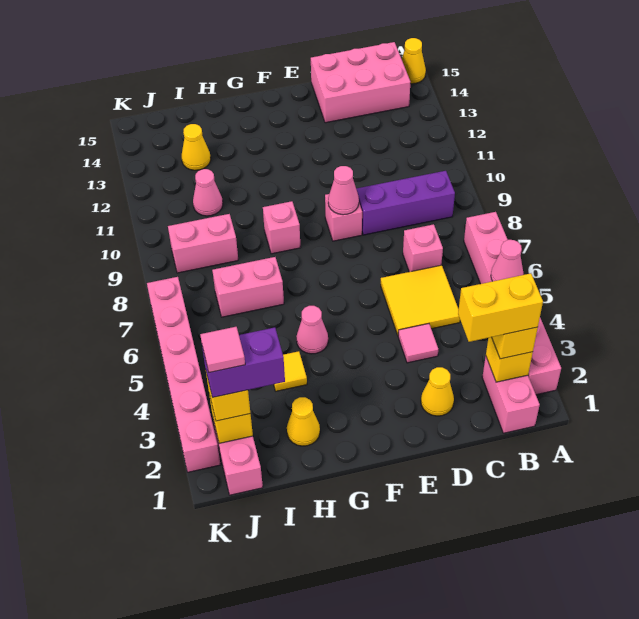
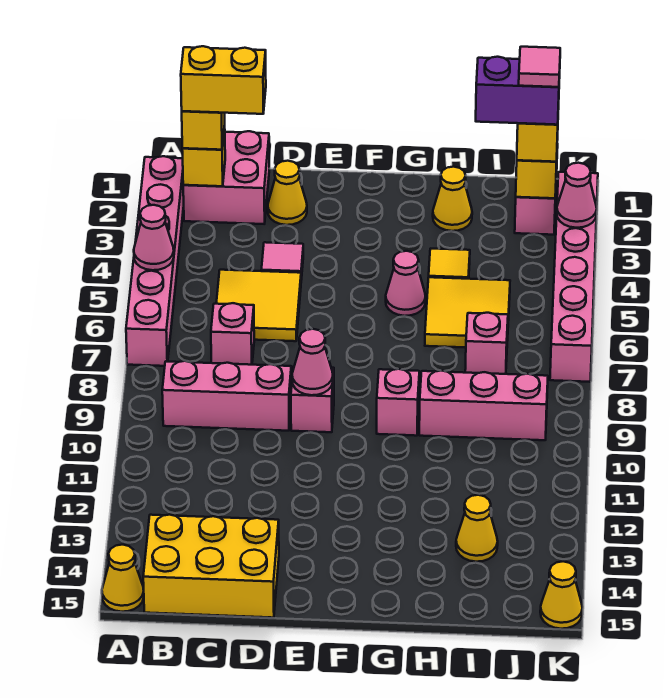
pink 1x2 brick [482,357,540,433] -> pink 2x2 brick [183,131,269,224]
purple 1x3 brick [356,171,455,235] -> pink 1x3 brick [162,361,291,431]
pink 2x3 brick [311,42,410,123] -> yellow 2x3 brick [143,515,279,618]
none -> yellow 2x2 tile [425,277,510,348]
pink 1x2 brick [212,257,284,317] -> pink 1x1 brick [465,313,508,374]
pink 1x2 brick [168,214,238,273] -> pink 1x3 brick [419,371,548,440]
pink 1x1 cone [193,169,223,216] -> pink 1x1 cone moved to [557,163,597,228]
none -> yellow 1x1 cone [540,561,582,629]

